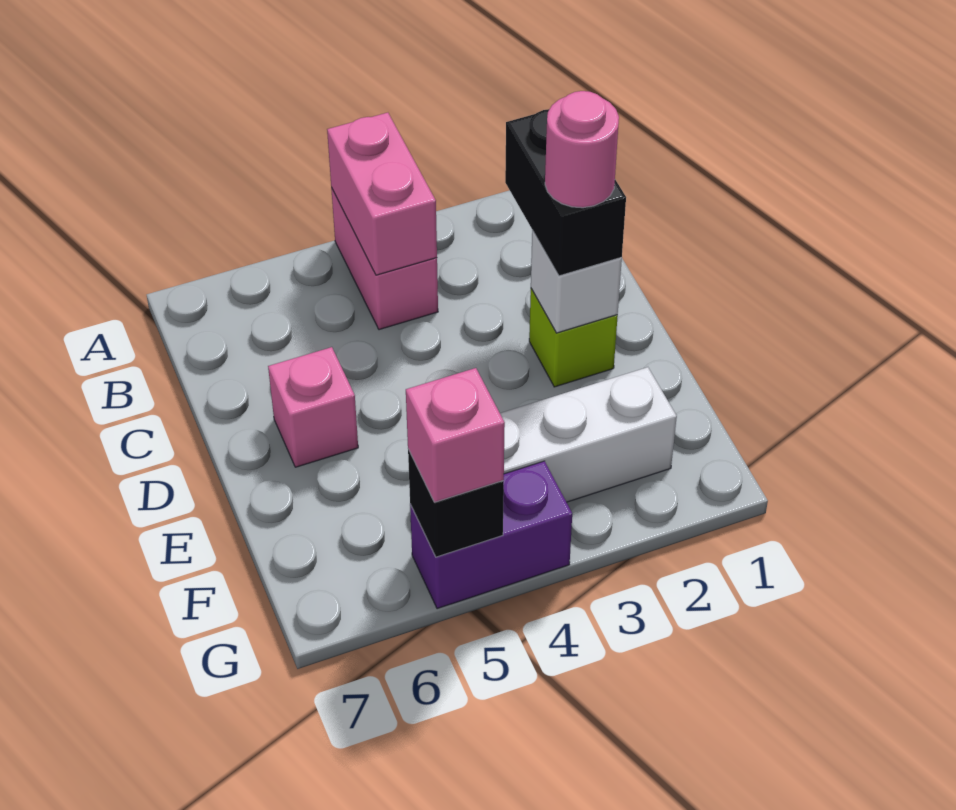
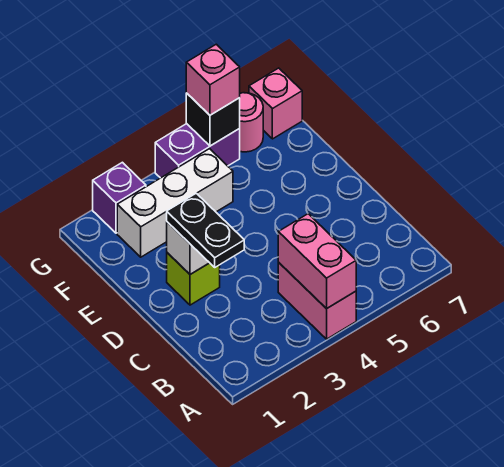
black 1x2 brick [505,109,626,276] -> black 1x2 plate [167,193,244,267]
pink 1x1 round brick [545,91,619,208] -> pink 1x1 round brick moved to [239,93,263,152]
pink 1x1 brick [268,347,358,467] -> pink 1x1 brick moved to [249,68,302,139]
none -> purple 1x1 brick [93,162,146,233]

